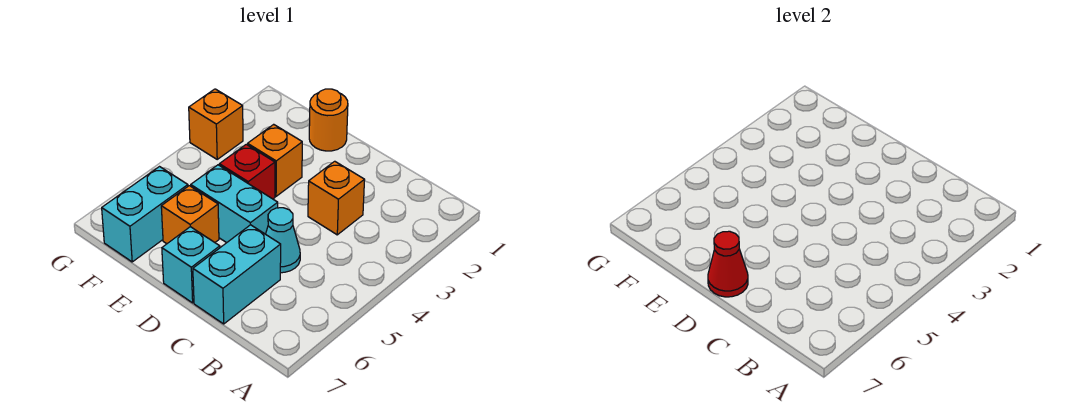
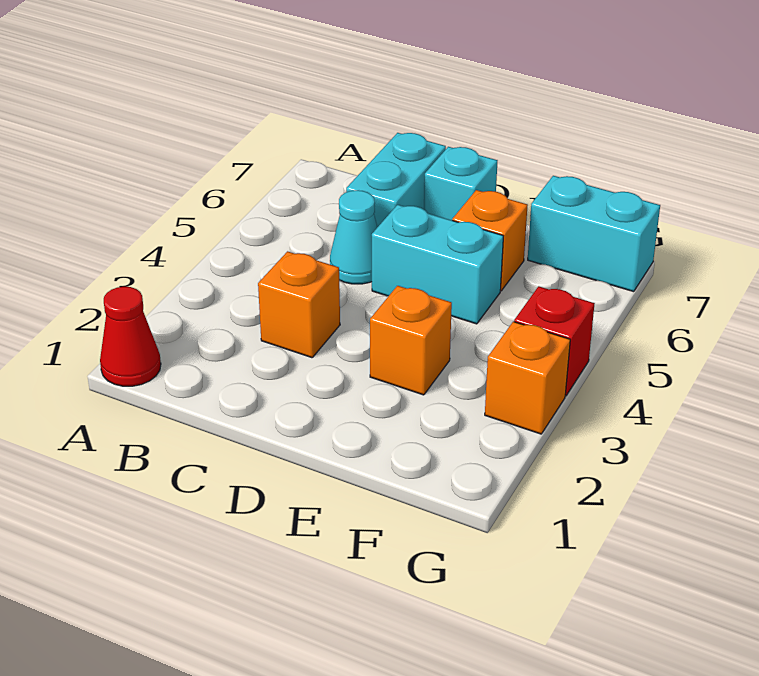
red 1x1 cone [708,231,748,297] -> red 1x1 cone moved to [100,287,161,386]
orange 1x1 round brick [309,89,348,151] -> none
red 1x1 brick [219,144,275,199] -> red 1x1 brick moved to [514,286,595,396]
cyan 1x2 brick [102,167,188,262] -> cyan 1x2 brick turned to [528,176,660,292]

